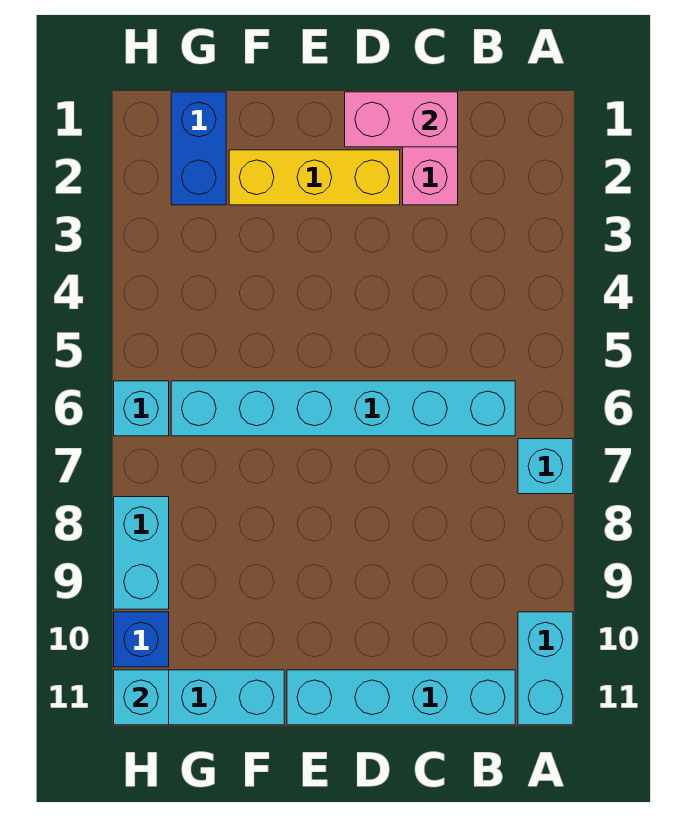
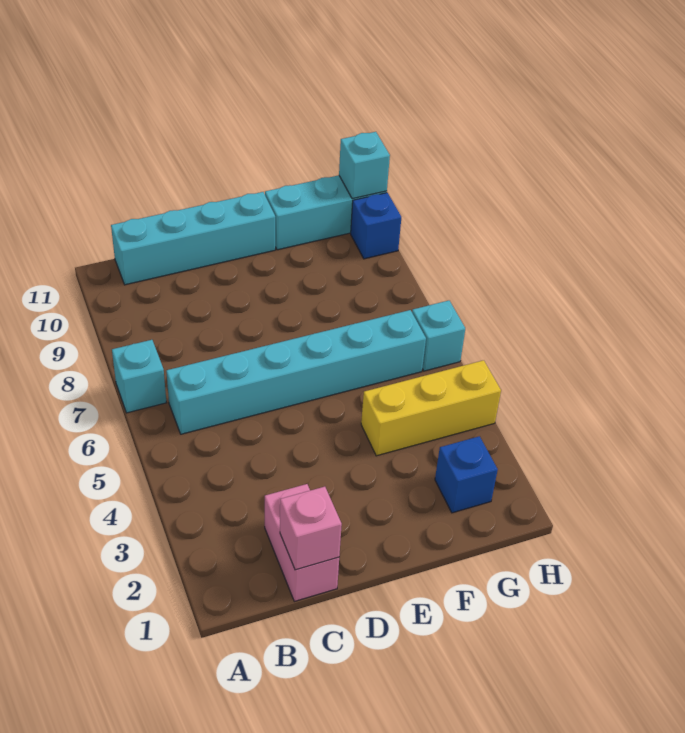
cyan 1x2 brick [518,612,573,725] -> none
pink 1x2 brick [345,92,458,147] -> pink 1x1 brick [280,487,342,570]
yellow 1x3 brick [229,150,400,205] -> yellow 1x3 brick moved to [361,360,501,456]
blue 1x2 brick [171,92,226,205] -> blue 1x1 brick [435,436,498,513]
cyan 1x2 brick [114,497,169,609] -> none

